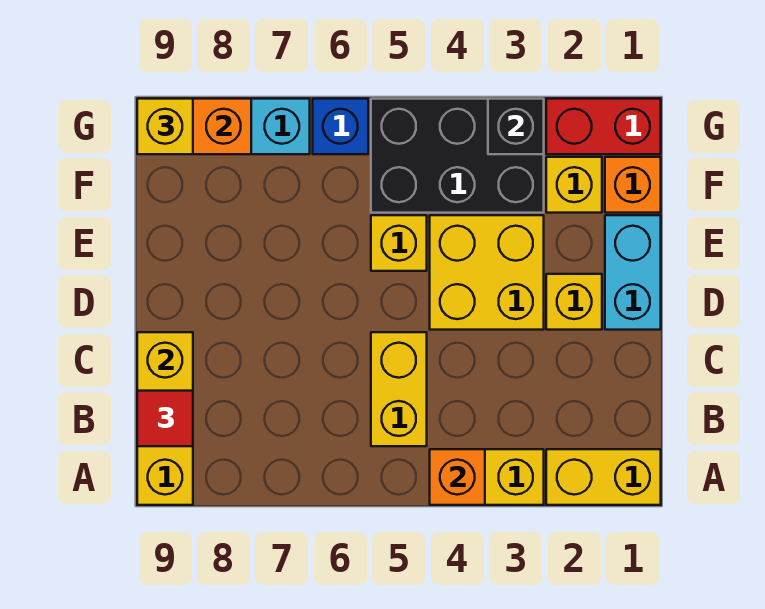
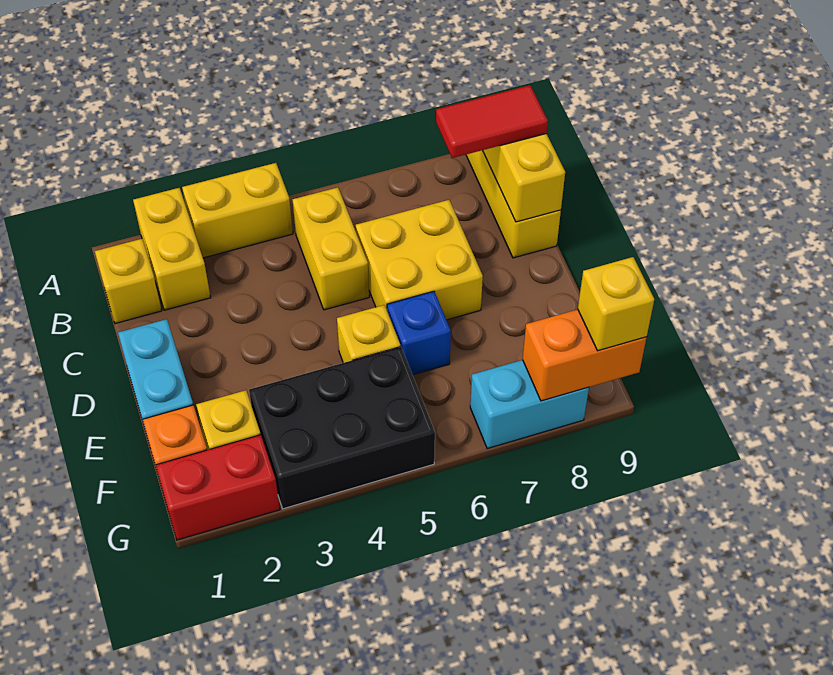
yellow 1x2 brick [546,449,661,505] -> yellow 1x2 brick turned to [133,188,211,310]
orange 1x1 brick [430,449,485,505] -> none
red 1x1 tile [137,391,193,446] -> red 1x2 tile [436,85,548,158]
yellow 1x1 brick [546,274,602,330] -> yellow 1x1 brick moved to [95,239,162,324]
yellow 2x2 brick [430,215,544,330] -> yellow 2x2 brick moved to [356,200,483,320]
black 1x1 brick [488,99,544,154] -> none
blue 1x1 brick [313,99,368,154] -> blue 1x1 brick moved to [387,291,451,375]

